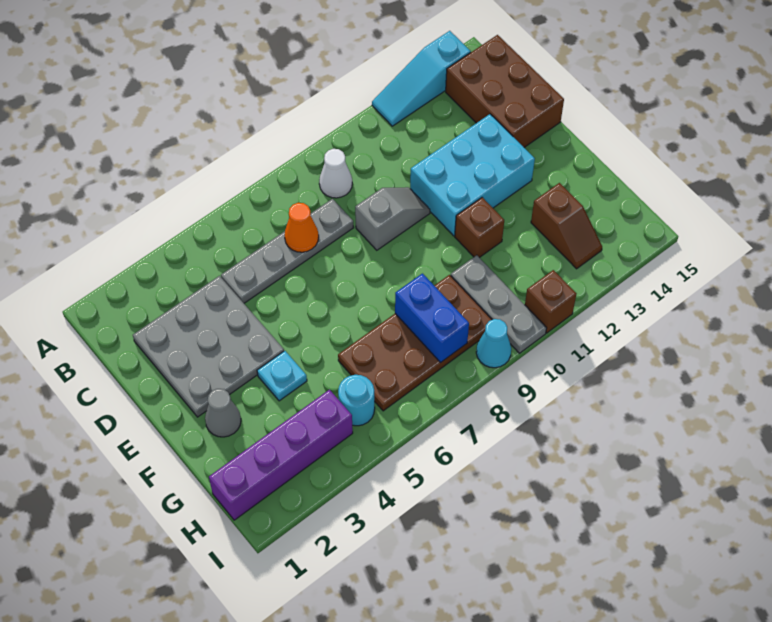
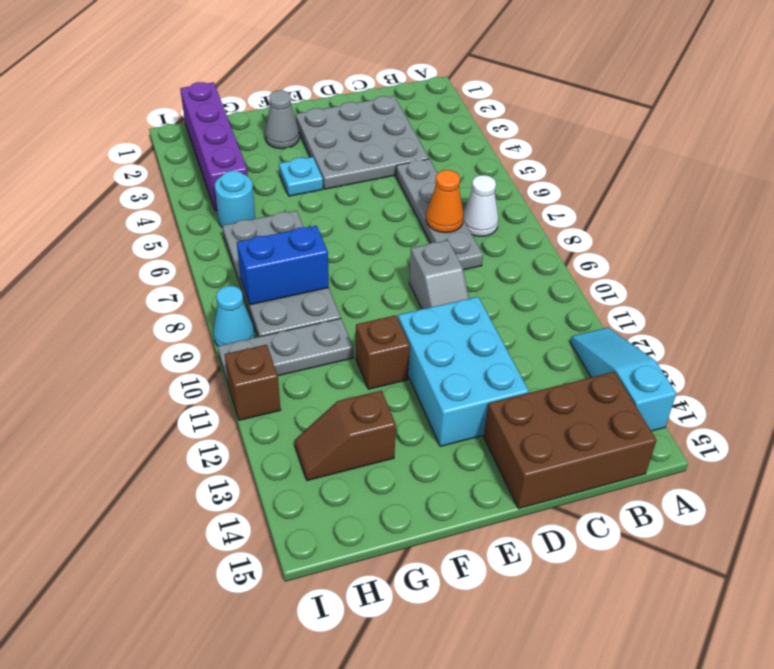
white 1x1 cone [319,149,352,198] -> white 1x1 cone moved to [463,175,499,236]
brown 2x4 plate [338,275,492,411] -> grey 2x4 plate [223,211,341,337]

